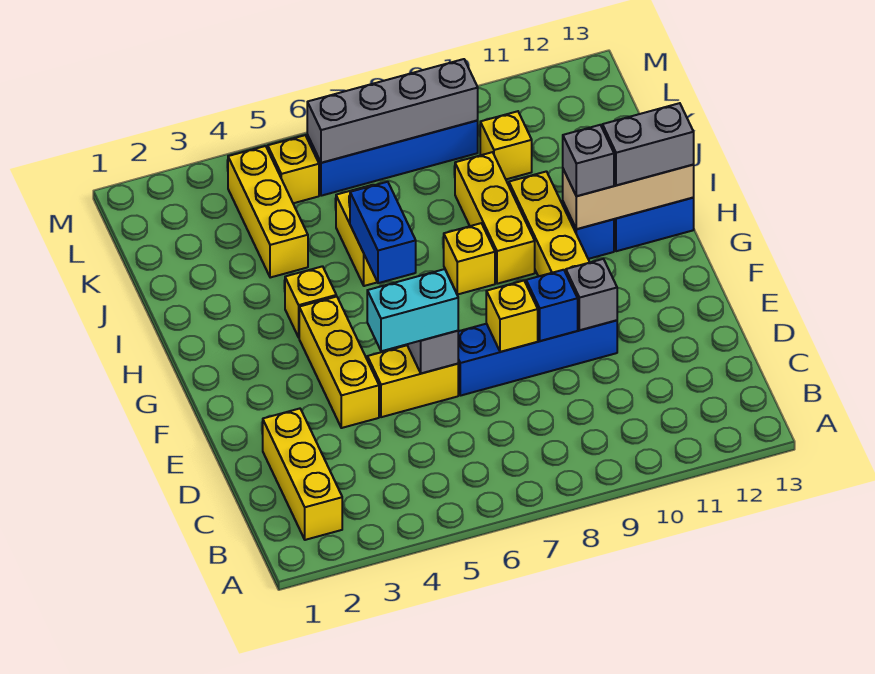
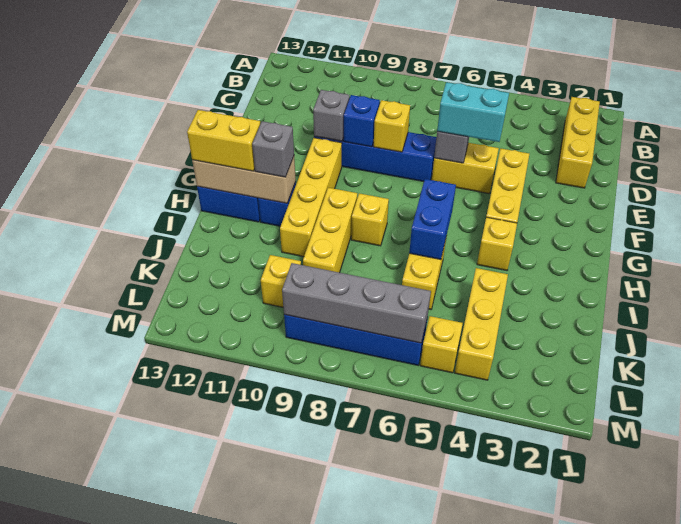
grey 1x2 brick [602,103,694,185] -> yellow 1x2 brick [187,110,260,171]

